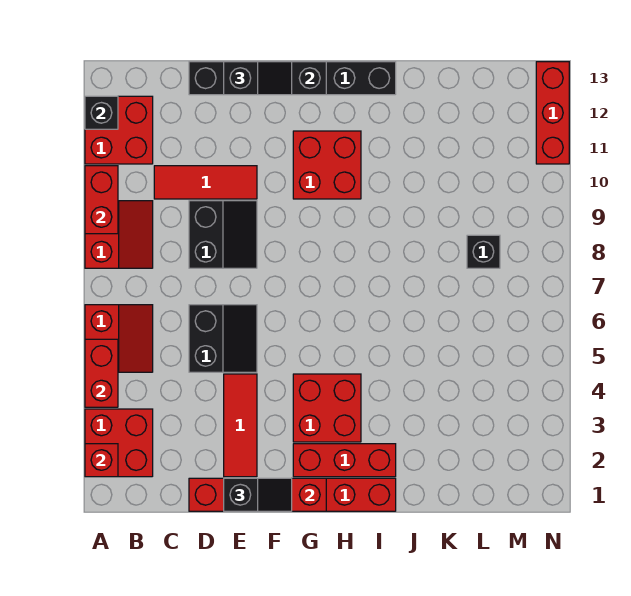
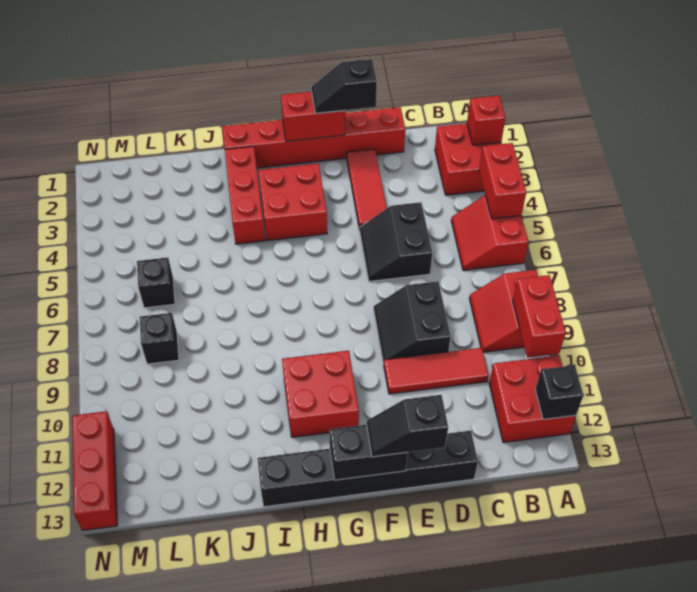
red 1x3 brick [293,444,396,477] -> red 1x3 brick turned to [225,146,265,244]
none -> black 1x1 brick [137,257,175,308]

